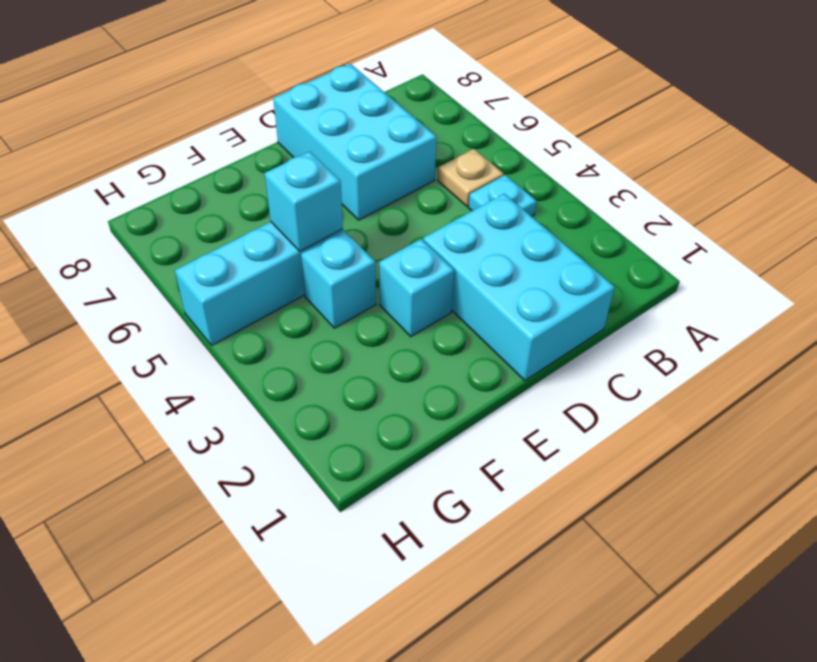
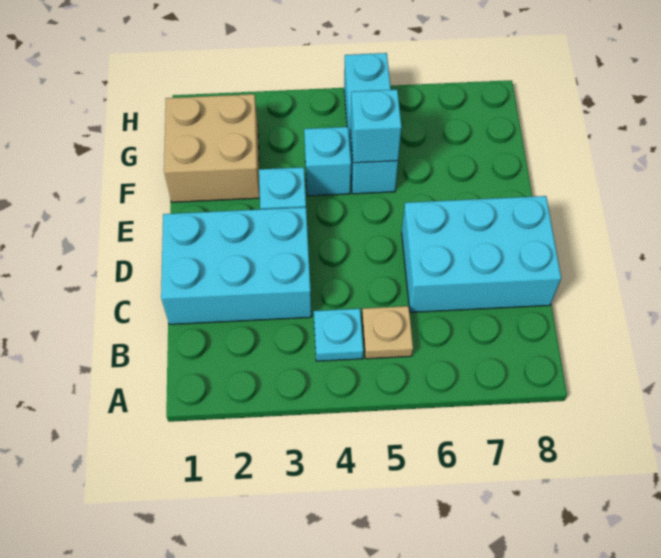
none -> tan 2x2 brick [164,94,260,202]

